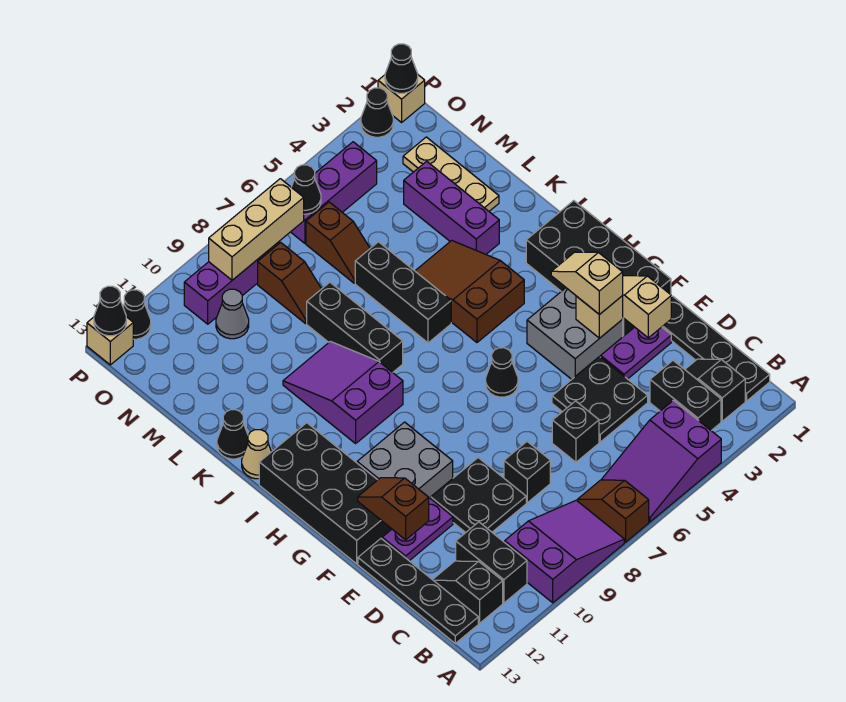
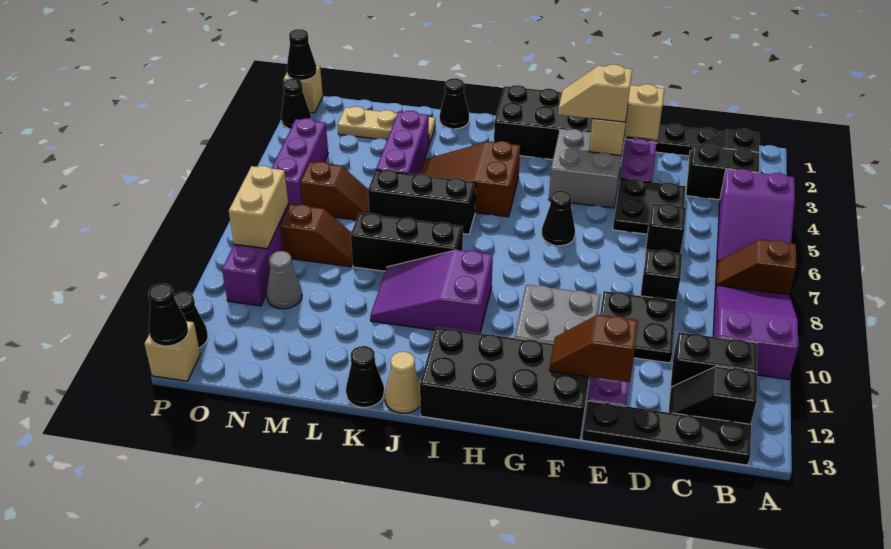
purple 1x3 brick [404,161,499,254] -> purple 1x3 brick turned to [376,111,429,175]
black 1x1 cone [292,165,321,214] -> black 1x1 cone moved to [440,78,469,129]
tan 1x3 brick [209,179,304,280] -> tan 1x2 brick [229,166,288,249]

